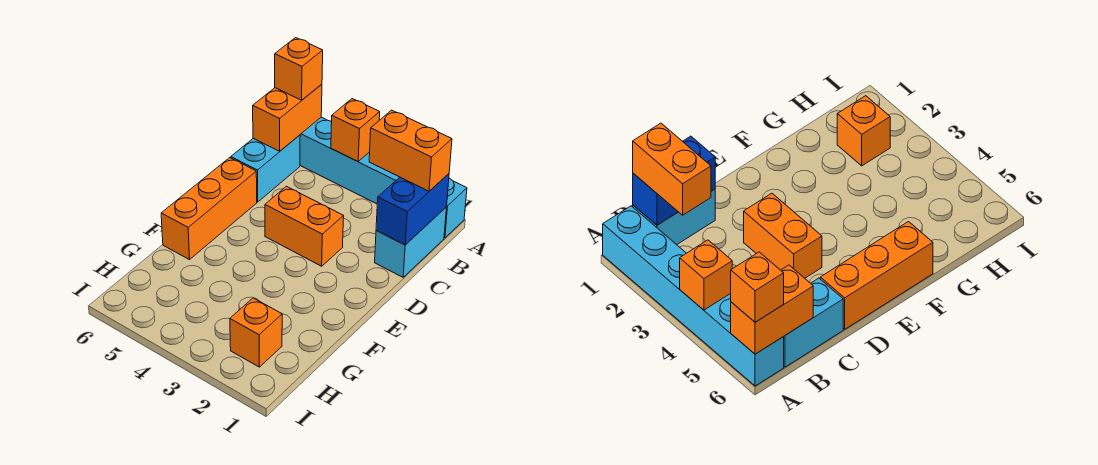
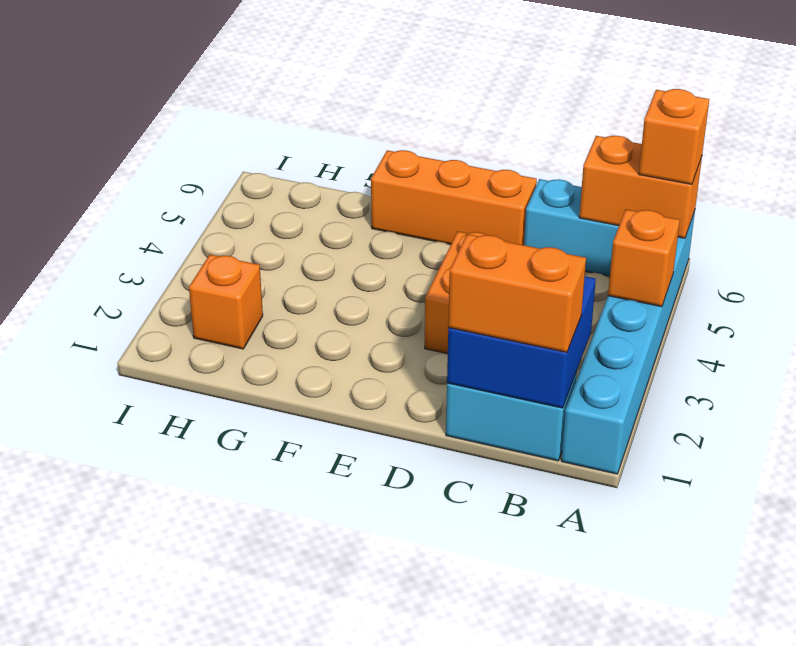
blue 1x2 brick [376,174,449,245] -> blue 2x2 brick [447,276,596,408]
orange 1x2 brick [369,110,452,191] -> orange 1x2 brick turned to [448,234,586,352]

